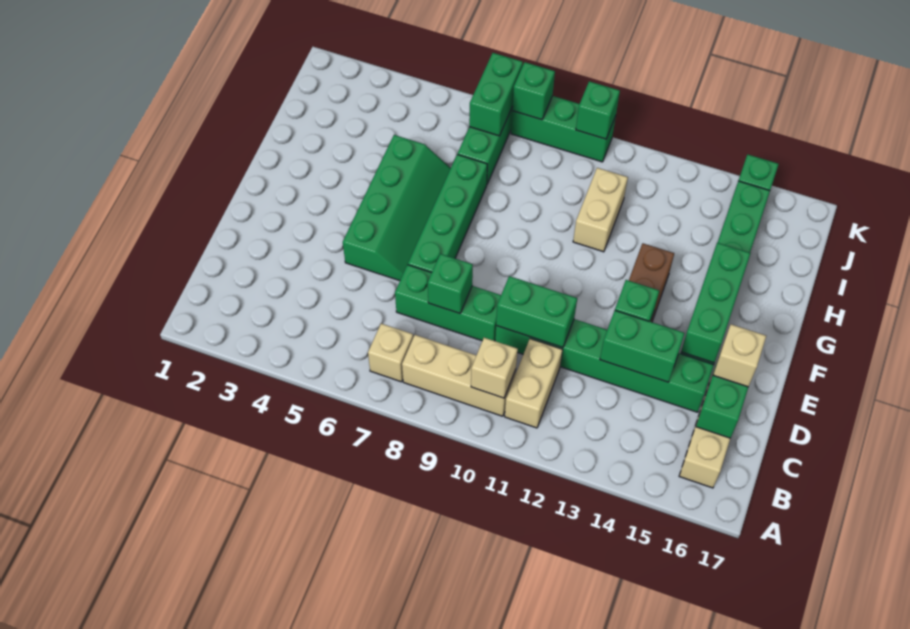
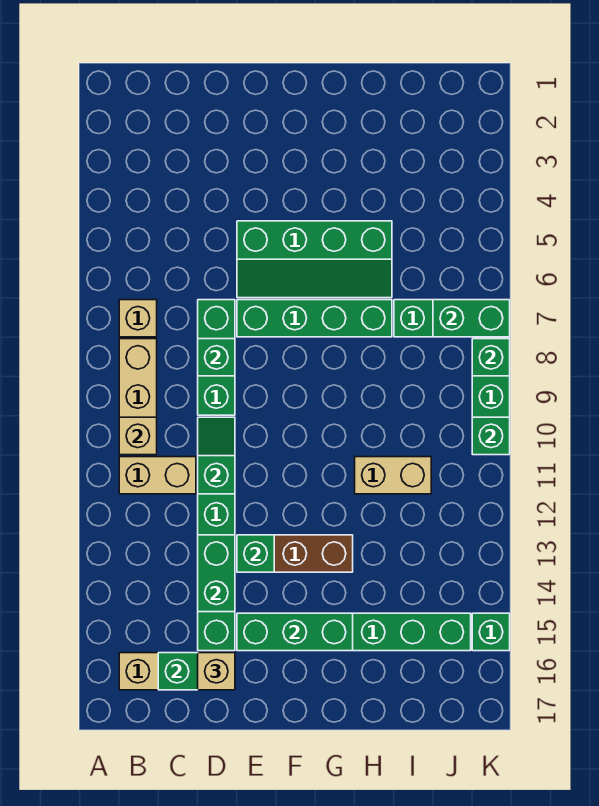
green 1x2 brick [496,276,577,347] -> green 1x2 slope [198,417,235,494]

